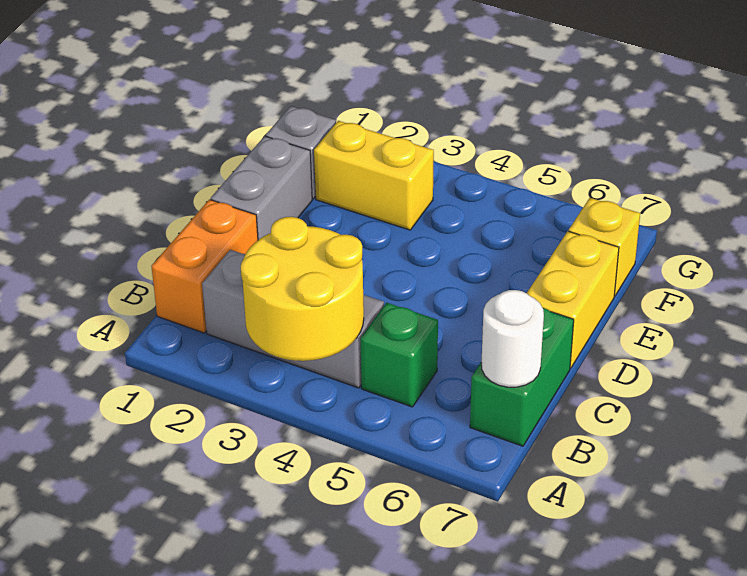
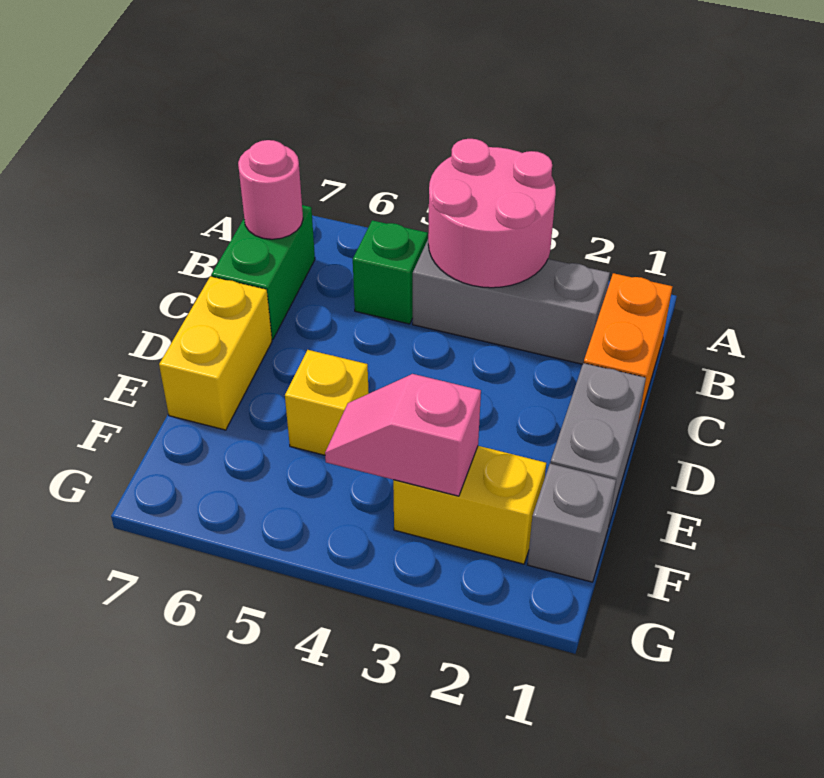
yellow 2x2 round brick [241,217,364,361] -> pink 2x2 round brick [428,139,556,288]
white 1x1 round brick [481,290,544,387] -> pink 1x1 round brick [238,140,303,239]
none -> pink 1x2 slope [325,374,481,496]
yellow 1x1 brick [569,198,640,296] -> yellow 1x1 brick moved to [285,350,369,455]

